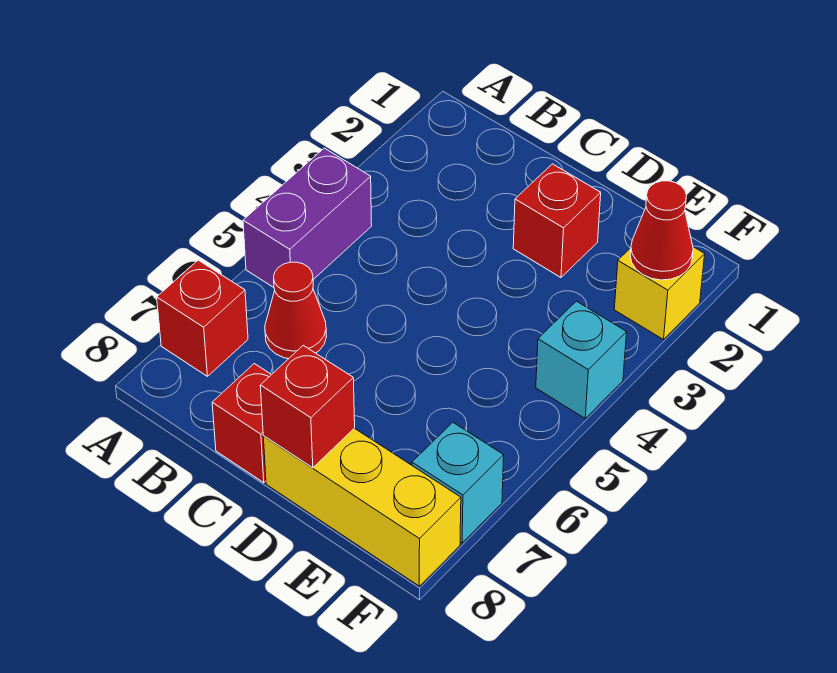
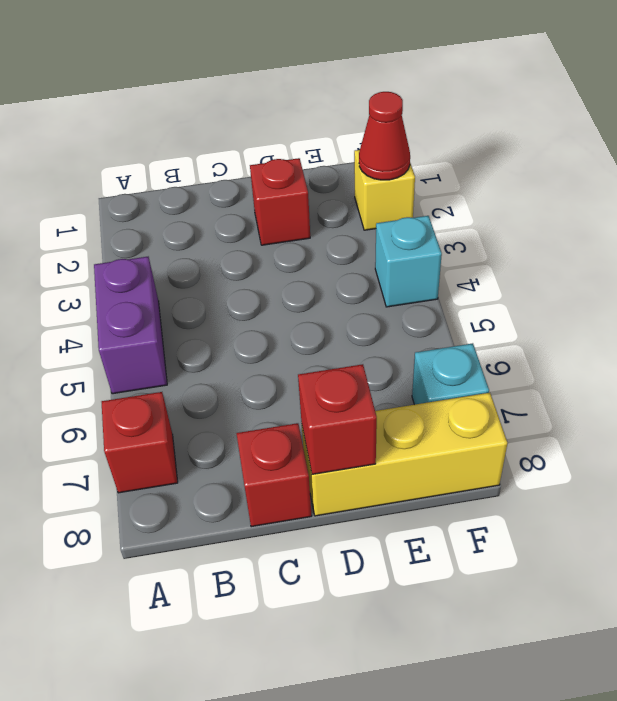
red 1x1 cone [265,262,326,359] -> none

